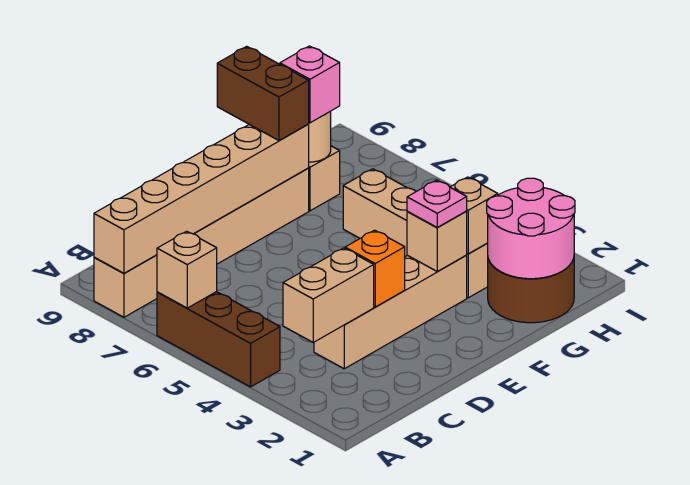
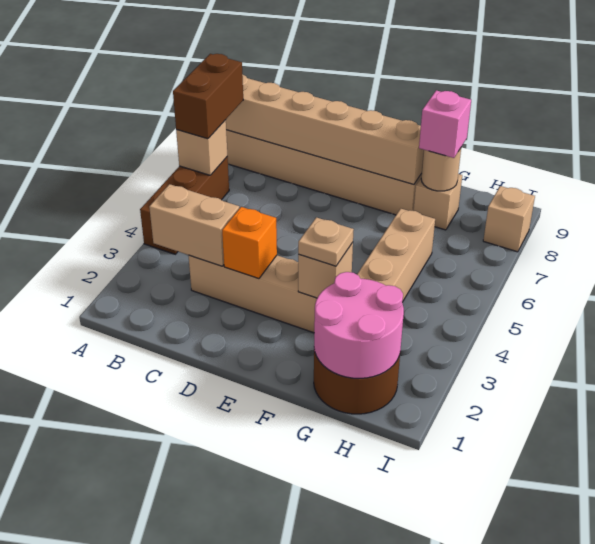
pink 1x1 plate [407,180,467,228] -> tan 1x1 plate [298,217,354,266]
brown 1x2 brick [217,46,309,140] -> brown 1x2 brick moved to [173,54,243,139]
tan 1x1 brick [450,177,498,254] -> tan 1x1 brick moved to [483,186,535,252]

